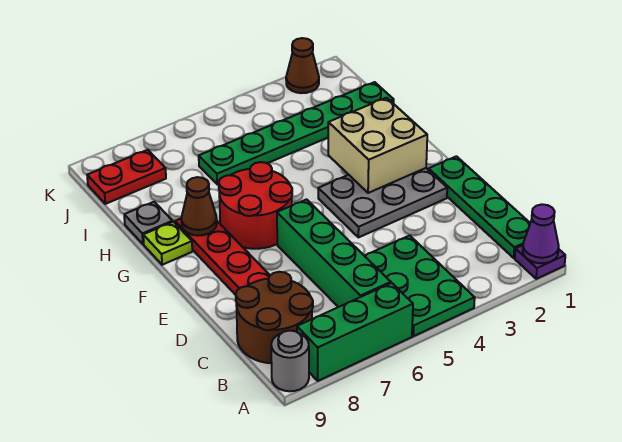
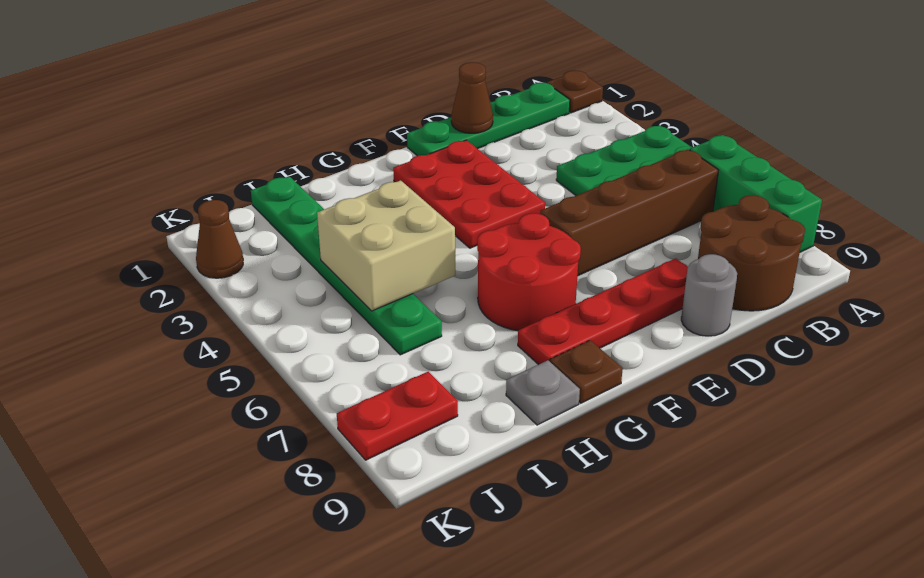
purple 1x1 plate [515,245,565,279] -> brown 1x1 plate [547,70,603,113]
purple 1x1 cone [523,204,559,263] -> none
grey 1x1 round brick [271,331,309,391] -> grey 1x1 round brick moved to [681,254,737,336]
green 1x4 brick [277,199,391,307] -> brown 1x4 brick [540,149,719,276]
grey 2x3 plate [318,168,447,237] -> red 2x3 plate [393,140,545,248]
tan 2x2 brick [328,98,427,193] -> tan 2x2 brick moved to [317,180,455,311]
brown 1x1 cone [181,177,217,235] -> brown 1x1 cone moved to [451,62,493,133]
lime 1x1 plate [143,222,192,265] -> brown 1x1 plate [550,340,623,403]
red 1x2 plate [87,150,166,204] -> red 1x2 plate turned to [337,372,458,460]

